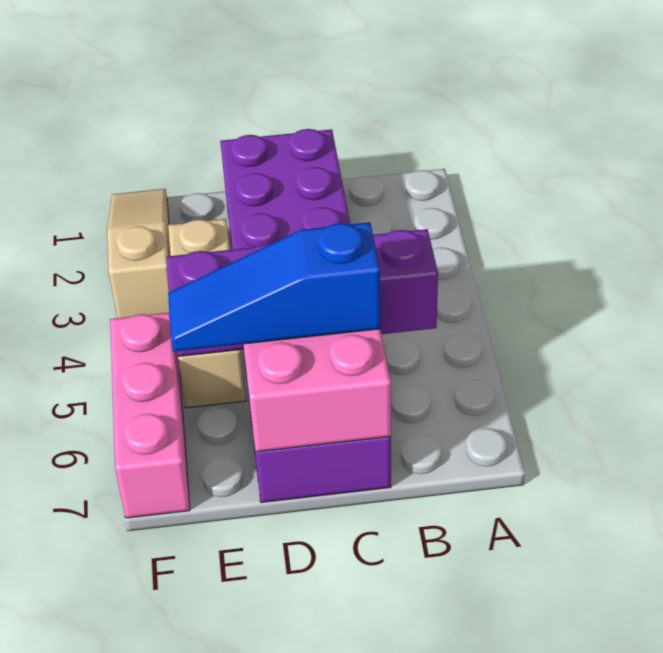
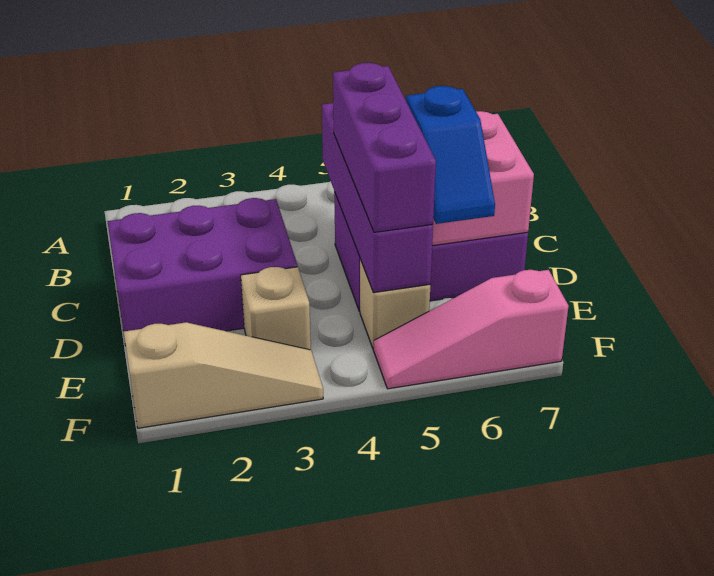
none -> purple 1x3 brick [333,63,436,232]
blue 1x3 slope [168,222,380,351] -> blue 1x2 slope [406,86,495,224]
tan 1x3 slope [107,189,171,318] -> tan 1x3 slope turned to [124,322,323,428]
pink 1x3 brick [110,313,190,518] -> pink 1x3 slope [373,270,569,389]

